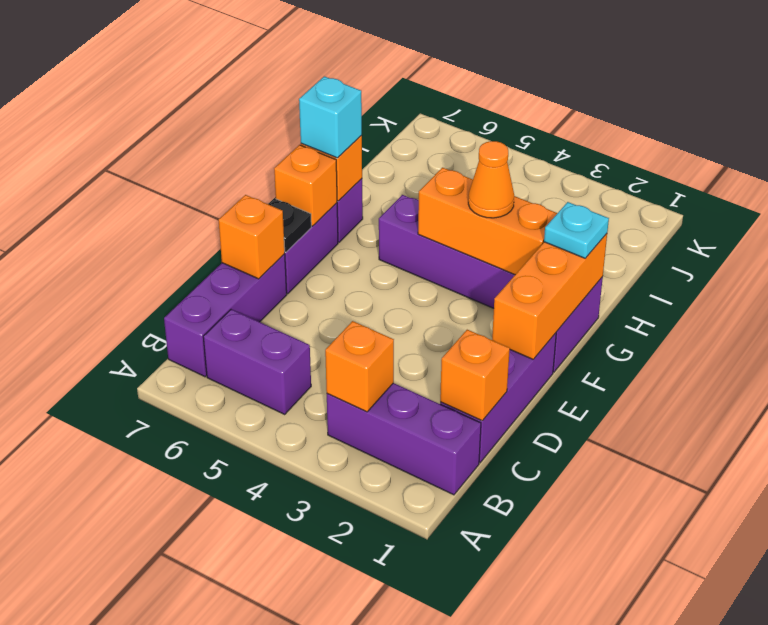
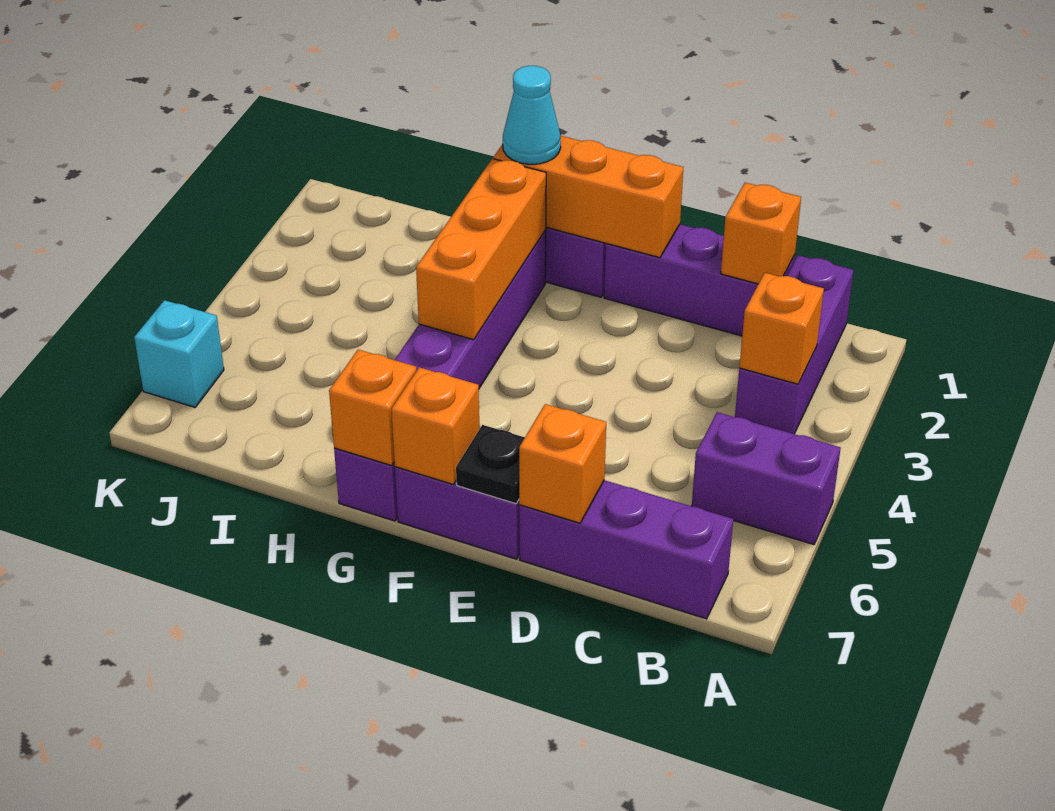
purple 1x2 brick [203,309,311,414] -> purple 1x2 brick turned to [692,412,841,545]
cyan 1x1 plate [544,202,609,258] -> cyan 1x1 cone [503,66,561,164]
orange 1x1 cone [468,141,514,218] -> none
cyan 1x1 brick [299,76,362,158] -> cyan 1x1 brick moved to [134,300,224,407]

